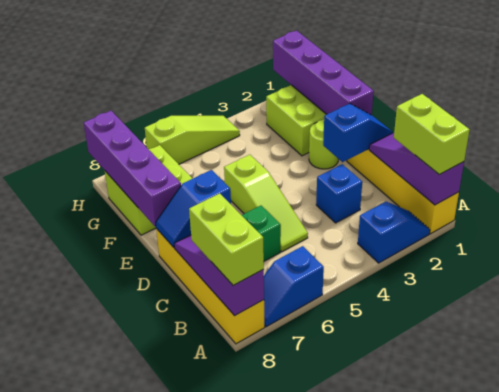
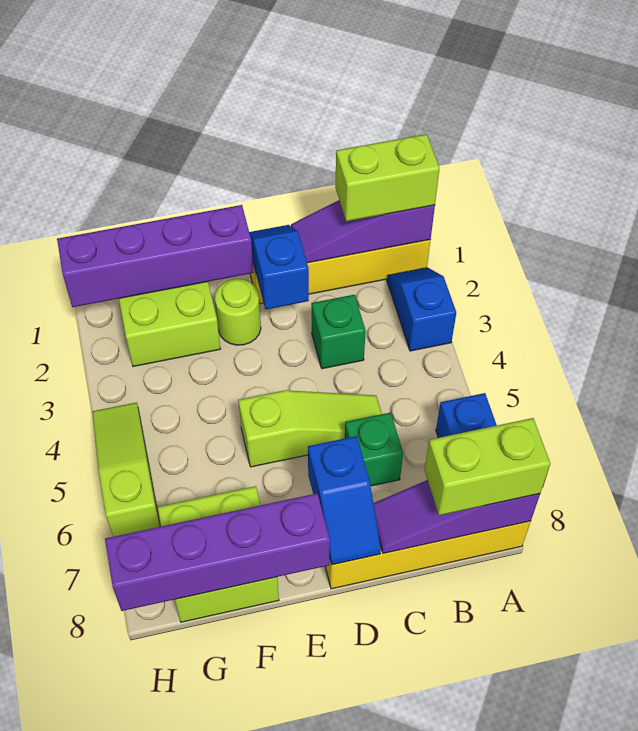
blue 1x1 brick [316,164,362,223] -> green 1x1 brick [311,295,366,369]

